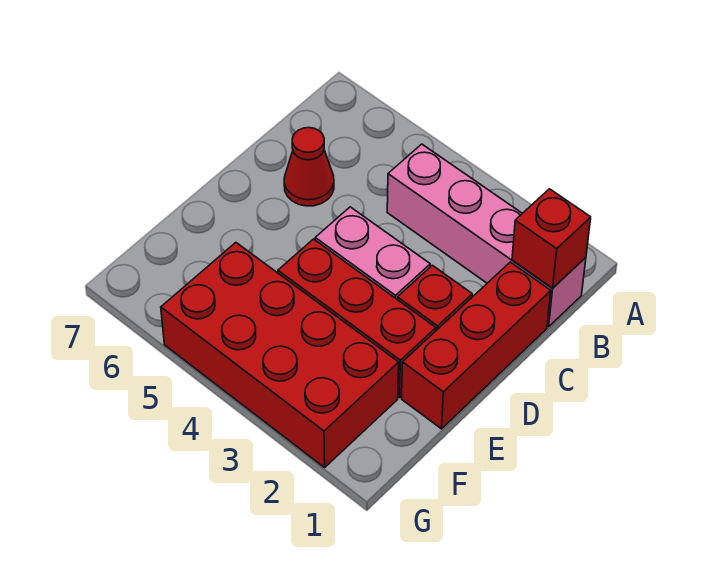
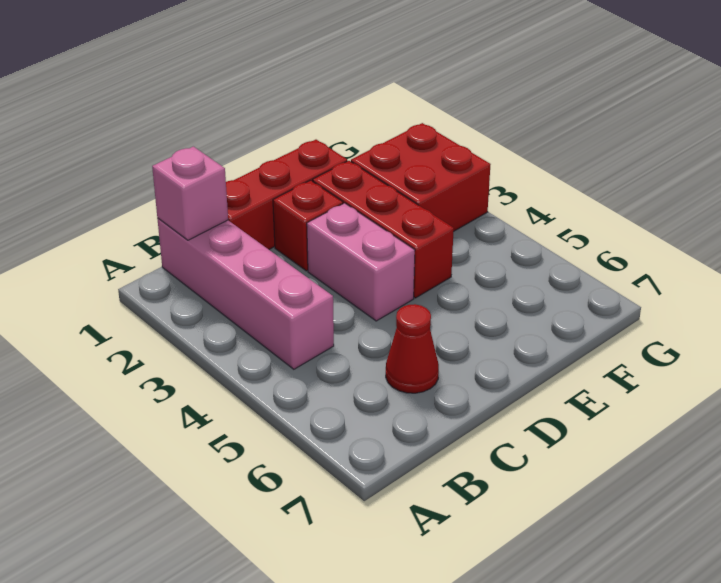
red 1x1 brick [512,189,591,288] -> pink 1x1 brick [152,146,228,240]
red 2x4 brick [161,243,399,468] -> red 2x2 brick [351,123,491,231]

